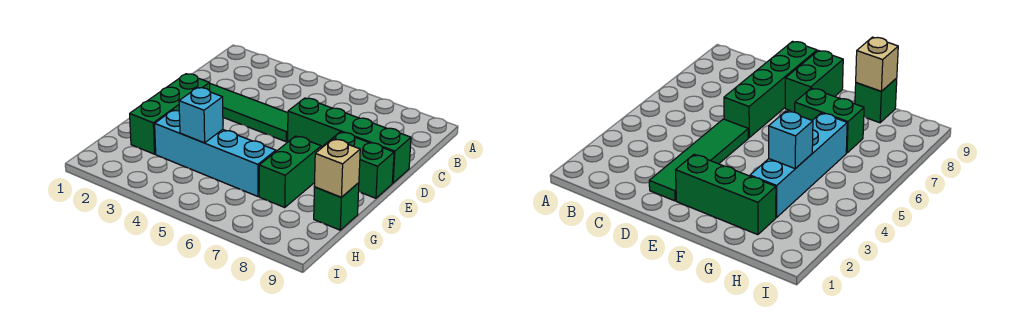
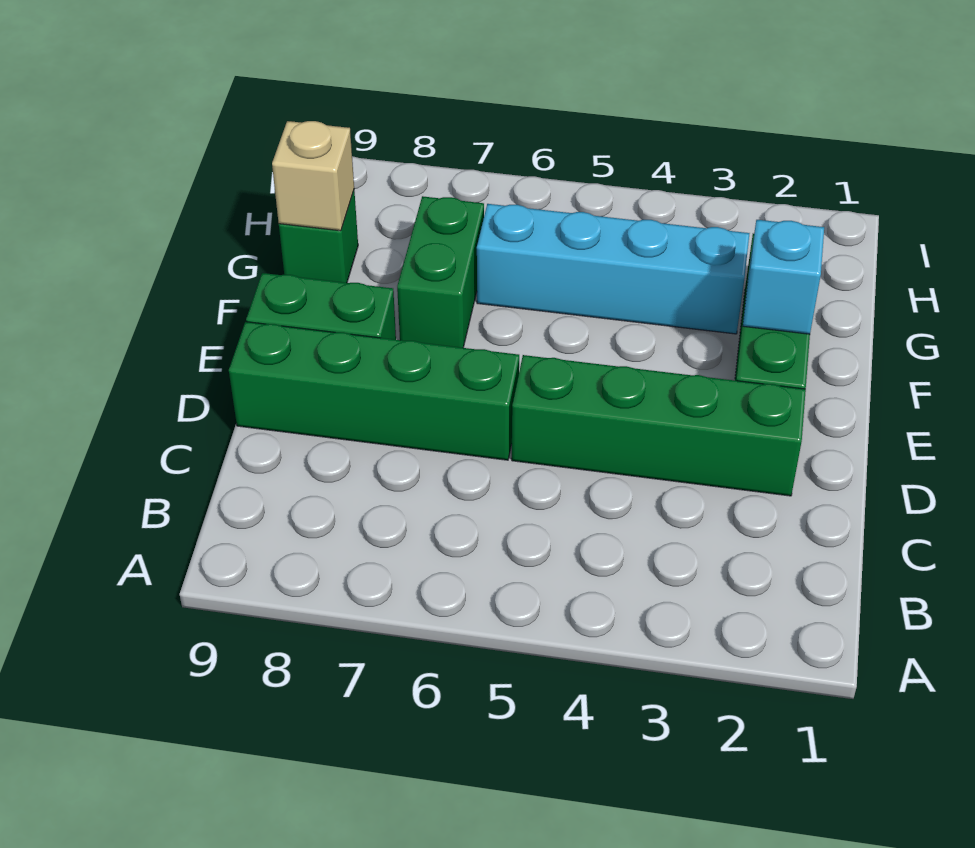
green 1x4 tile [210,84,288,142] -> green 1x4 brick [512,355,806,496]
cyan 1x1 brick [179,87,223,143] -> cyan 1x1 brick moved to [743,220,824,334]

